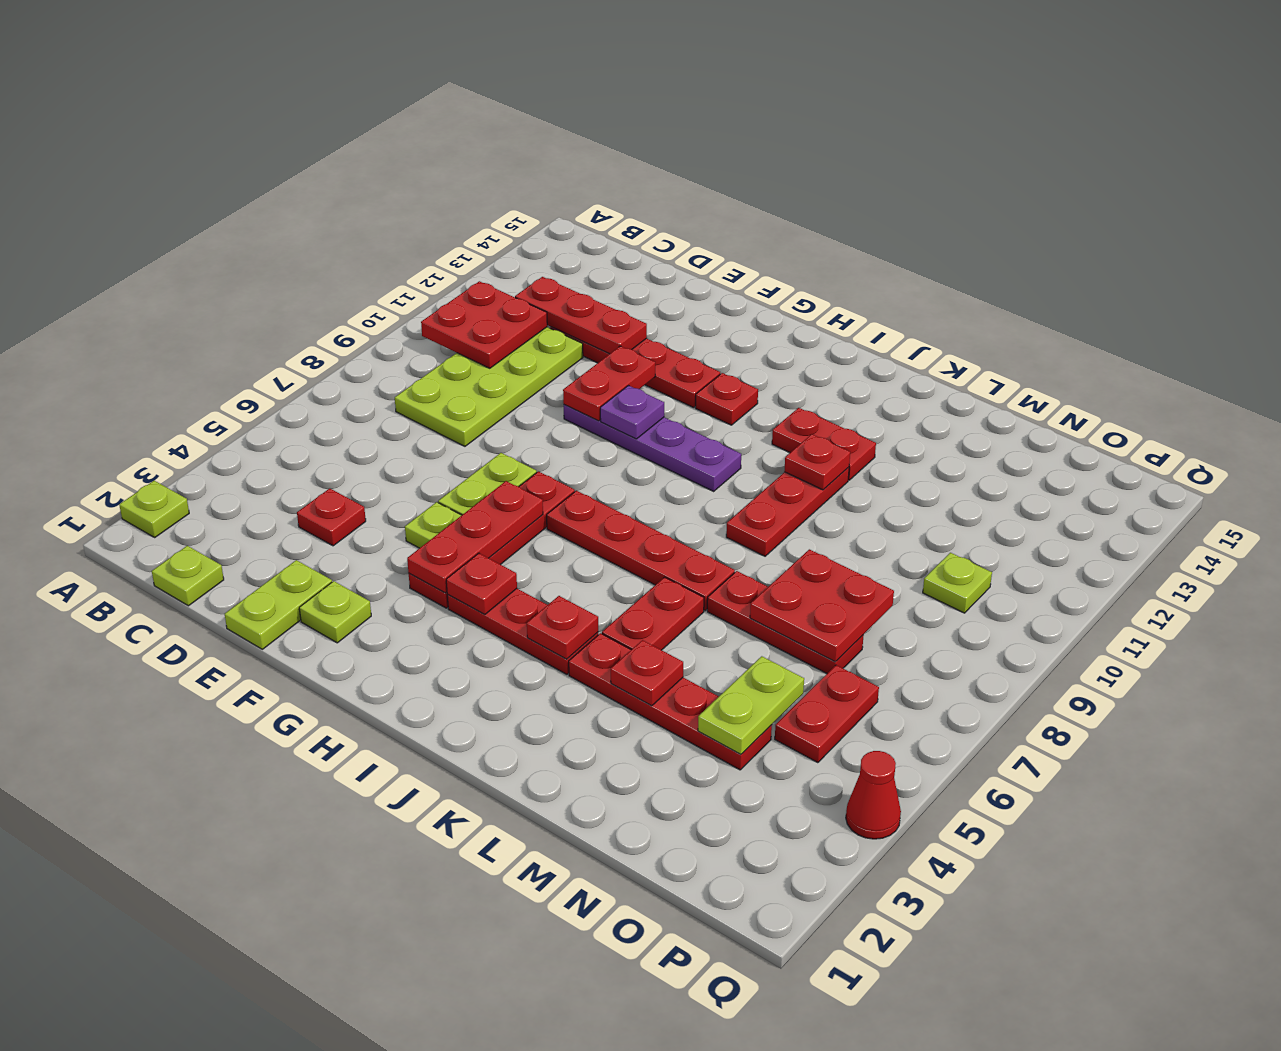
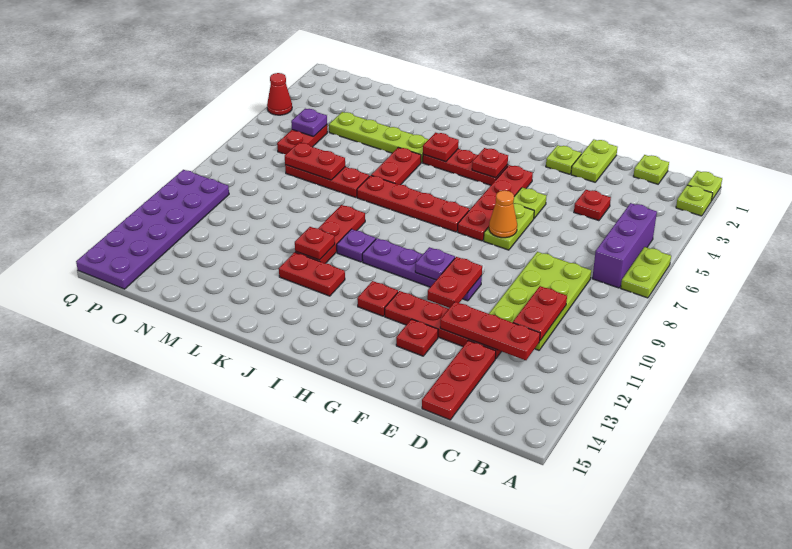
none -> purple 1x3 brick [592,203,657,288]
red 2x2 plate [421,281,547,368] -> red 1x2 plate [513,286,567,341]
none -> orange 1x1 cone [489,190,517,238]
red 1x3 plate [407,481,543,593] -> red 1x3 plate moved to [422,340,496,420]
none -> purple 1x1 plate [337,229,376,262]
red 1x4 plate [569,633,772,770] -> lime 1x4 plate [329,112,429,163]
red 1x1 plate [611,640,683,706] -> red 1x1 plate moved to [396,319,438,356]
red 2x2 plate [750,549,894,662] -> red 1x2 plate [285,143,345,180]
lime 1x2 plate [698,656,804,754] -> lime 1x2 plate moved to [621,247,671,298]
none -> purple 1x1 plate [291,109,327,137]
lime 1x1 plate [923,553,992,613] -> lime 1x1 plate moved to [687,171,722,201]
none -> purple 2x6 plate [76,170,229,289]

